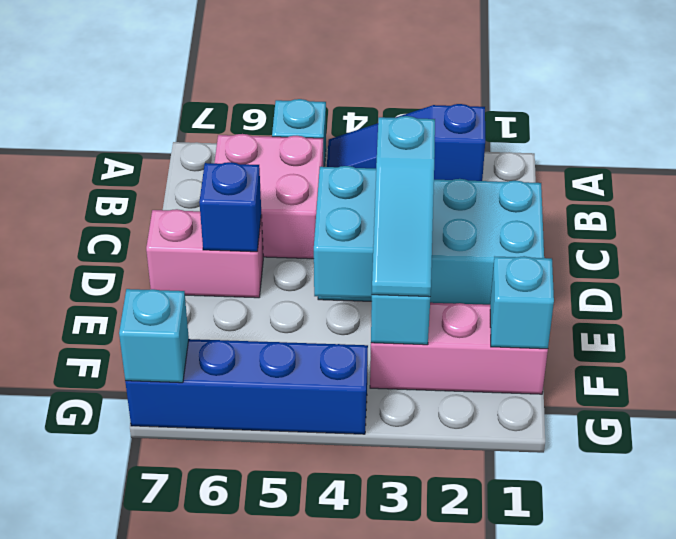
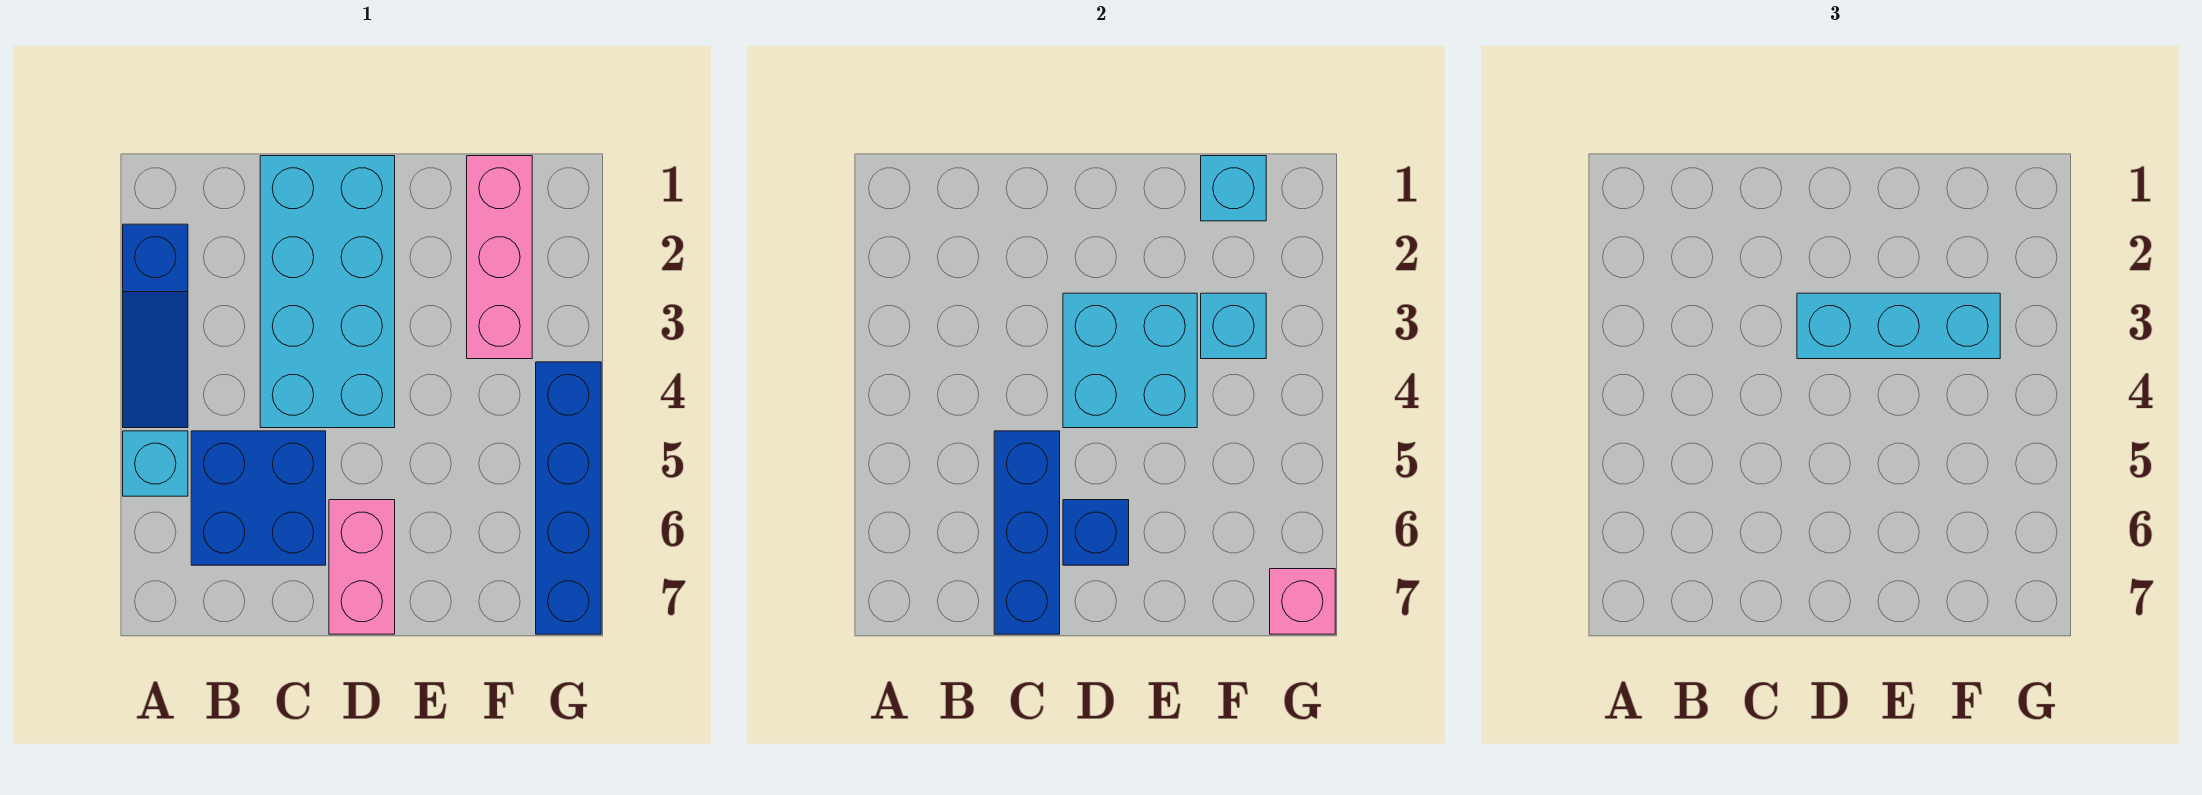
pink 2x2 brick [215,134,323,259] -> blue 2x2 brick [191,431,326,565]
none -> blue 1x3 brick [994,431,1060,634]
cyan 1x3 slope [372,116,435,297] -> cyan 1x3 brick [1797,293,2000,359]
cyan 1x1 brick [119,289,189,383] -> pink 1x1 brick [1270,569,1335,634]

